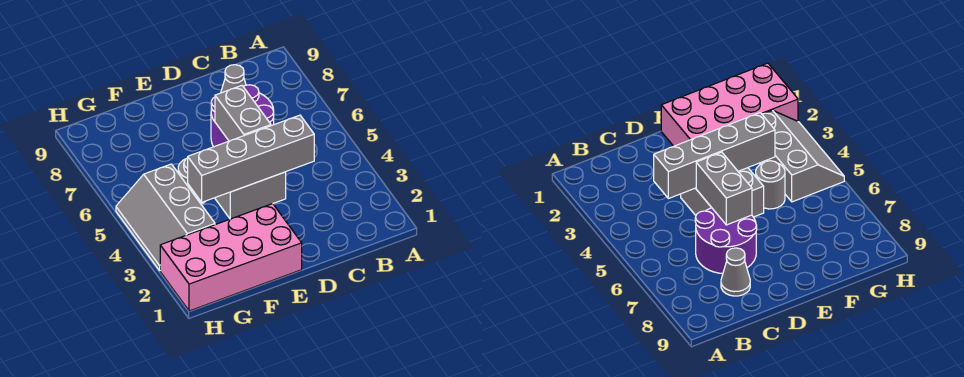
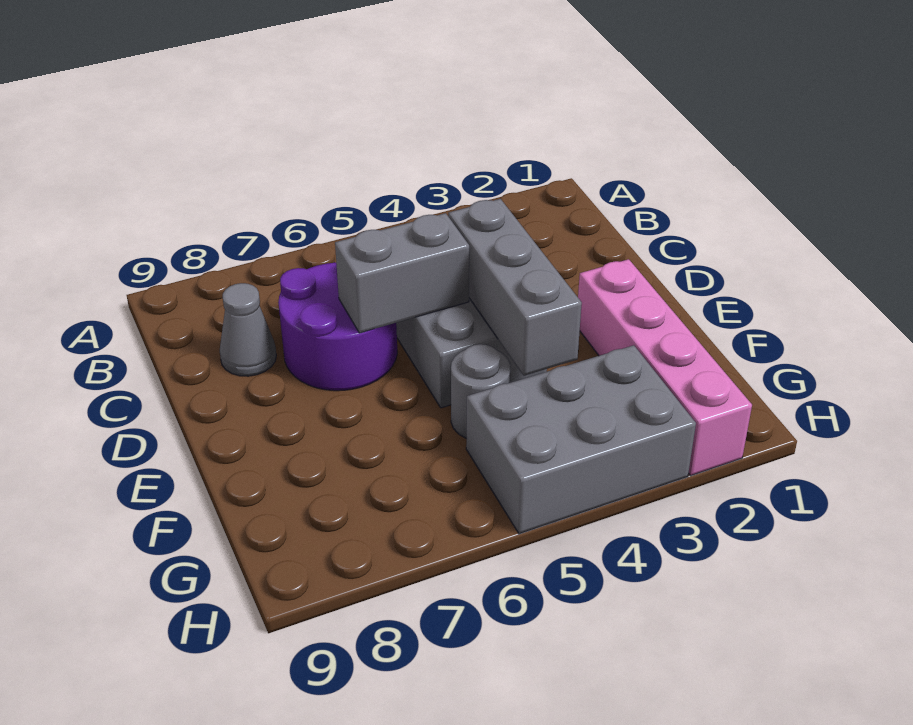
grey 1x4 brick [188,115,314,202] -> grey 1x3 brick [448,199,582,376]
pink 2x4 brick [160,204,302,311] -> pink 1x4 brick [578,259,752,475]
grey 2x3 slope [116,164,215,270] -> grey 2x3 brick [466,345,696,534]

